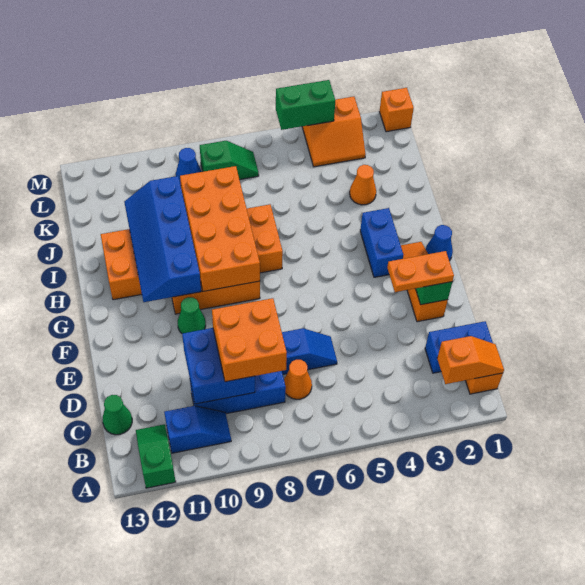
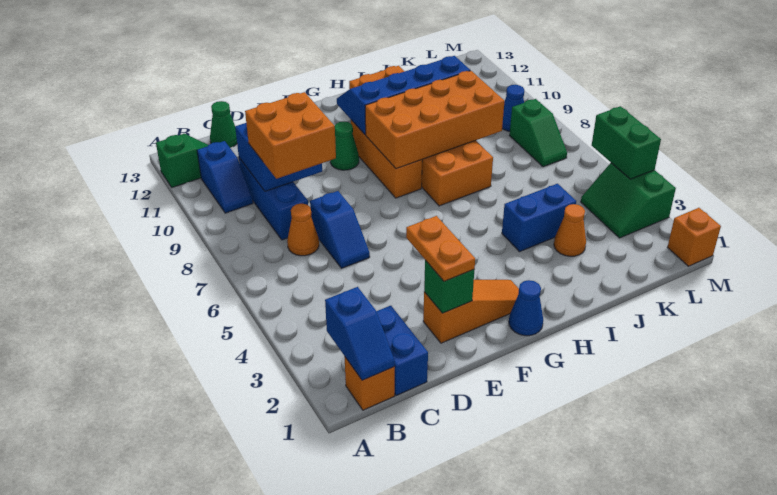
orange 1x2 slope [437,336,504,384] -> blue 1x2 slope [325,287,395,380]
blue 1x2 brick [360,208,403,277] -> blue 1x2 brick moved to [502,184,576,252]
orange 2x2 slope [302,97,366,167] -> green 2x2 slope [581,163,676,238]

